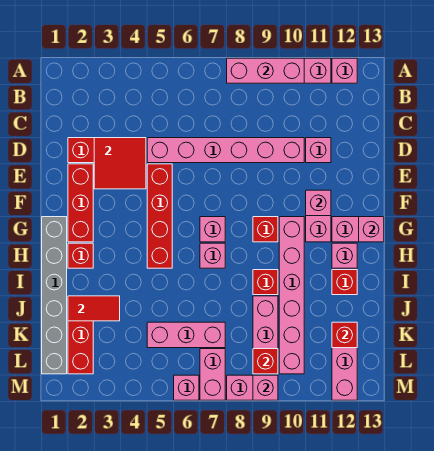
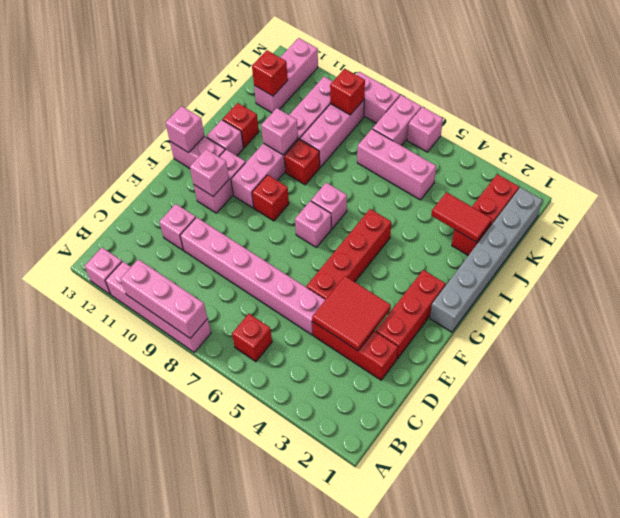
red 1x1 brick [68,243,93,268] -> red 1x1 brick moved to [232,314,272,362]
pink 1x1 brick [253,375,278,400] -> pink 1x1 brick moved to [261,108,298,155]

